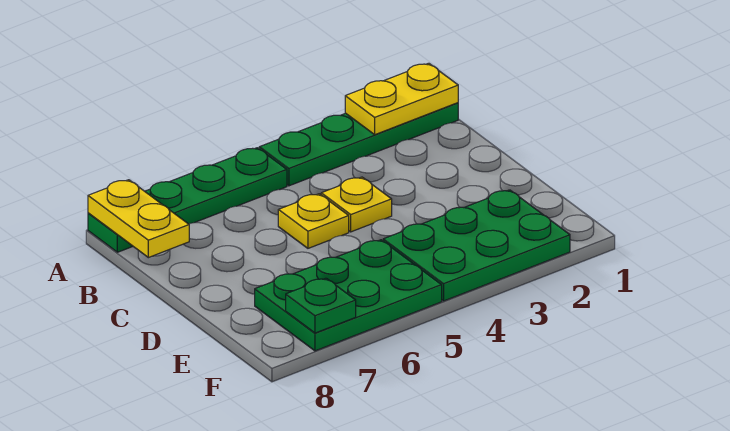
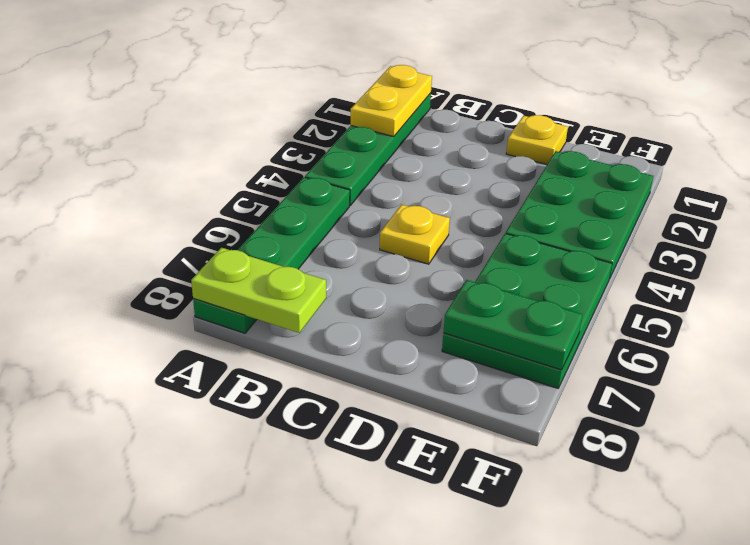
yellow 1x2 plate [88,180,189,258] -> lime 1x2 plate [191,248,326,333]
yellow 1x1 plate [321,177,392,232] -> yellow 1x1 plate moved to [506,115,568,165]
green 1x1 plate [286,278,356,333] -> green 1x2 plate [443,280,583,370]

